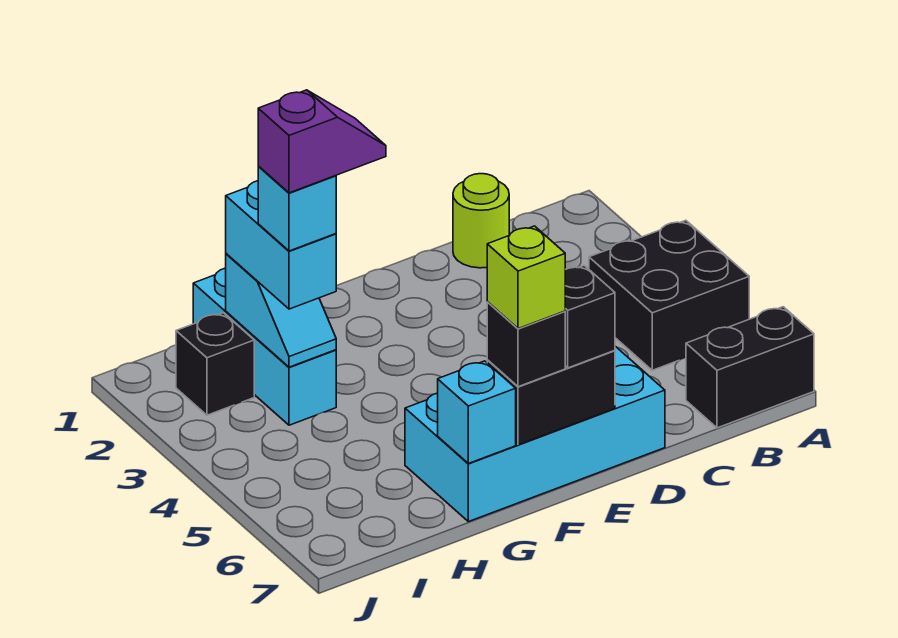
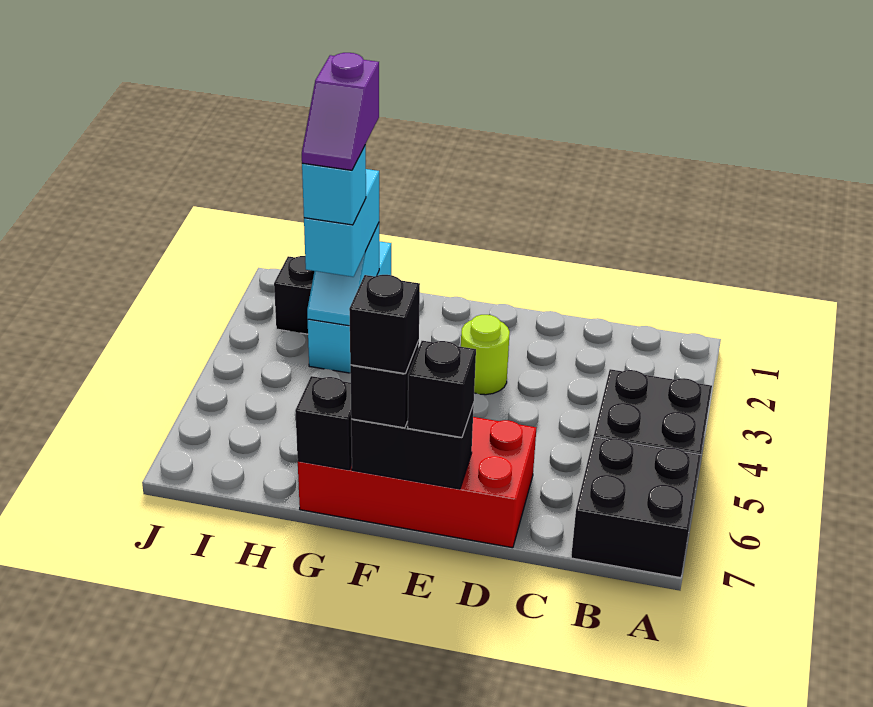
black 1x2 brick [686,307,814,428] -> black 2x2 brick [571,437,701,578]
lime 1x1 round brick [453,174,509,268] -> lime 1x1 round brick moved to [461,315,510,395]
cyan 2x4 brick [405,346,665,522] -> red 2x4 brick [298,417,536,548]
lime 1x1 brick [487,226,565,329] -> black 1x1 brick [349,275,420,374]
purple 1x2 slope [258,90,386,193] -> purple 1x2 slope turned to [302,53,379,170]
cyan 1x1 brick [438,361,516,463] -> black 1x1 brick [295,376,352,470]

